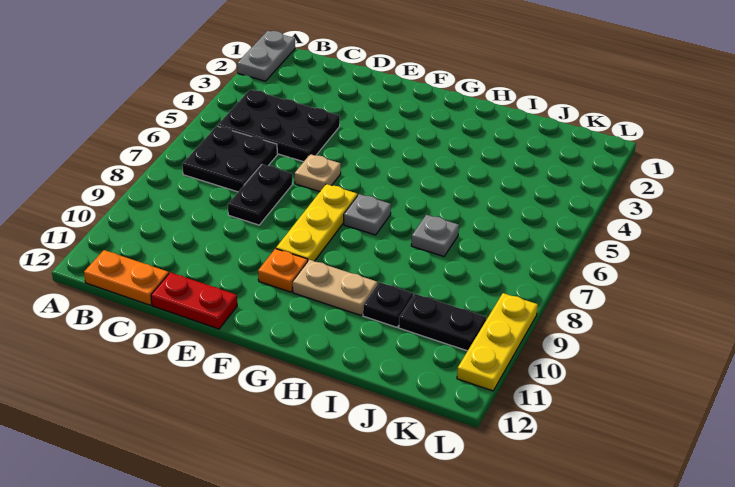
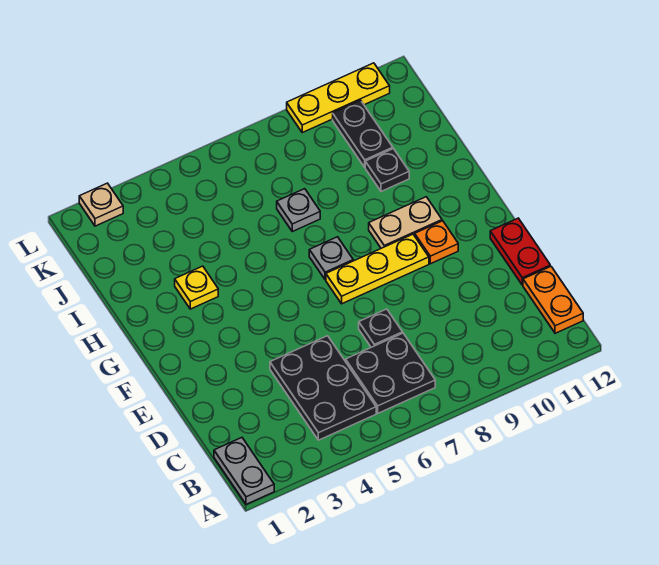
grey 1x2 plate [237,31,295,81] -> grey 1x2 plate turned to [214,438,274,504]
black 1x2 plate [228,164,293,225] -> black 1x1 plate [359,309,403,347]
tan 1x1 plate [295,154,341,192] -> tan 1x1 plate moved to [79,183,123,226]
tan 1x2 plate [293,260,377,315] -> tan 1x2 plate turned to [369,197,442,248]
none -> yellow 1x1 plate [175,266,218,309]

